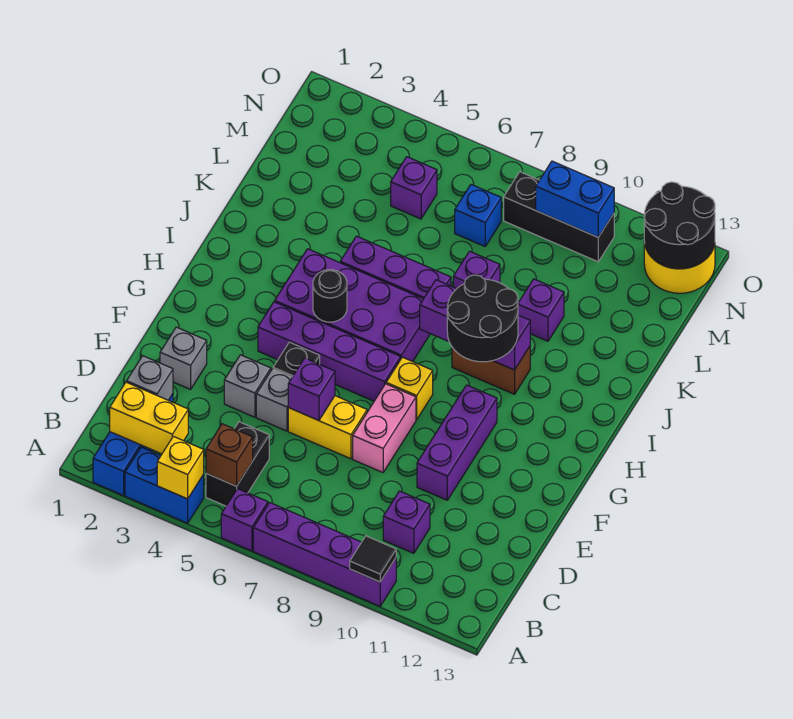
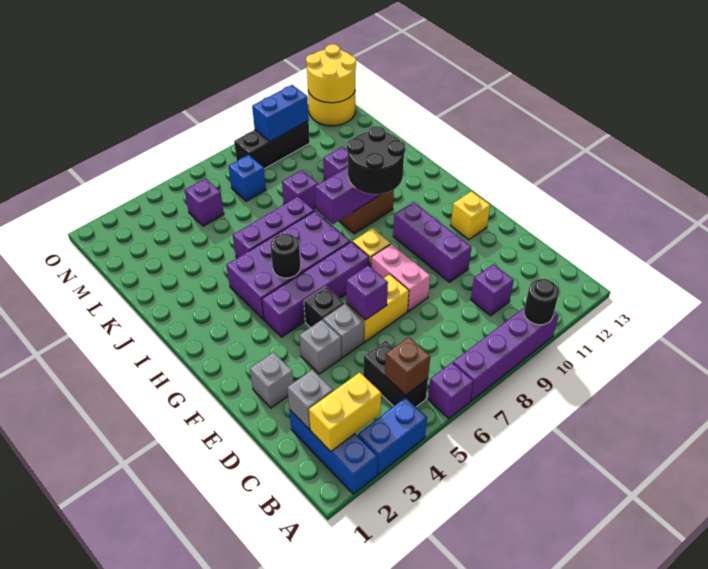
yellow 1x1 brick [157,436,204,499] -> yellow 1x1 brick moved to [451,191,490,240]
black 1x1 tile [350,536,396,582] -> black 1x1 round brick [524,279,559,325]
black 2x2 round brick [644,182,715,269] -> yellow 2x2 round brick [306,44,356,103]

